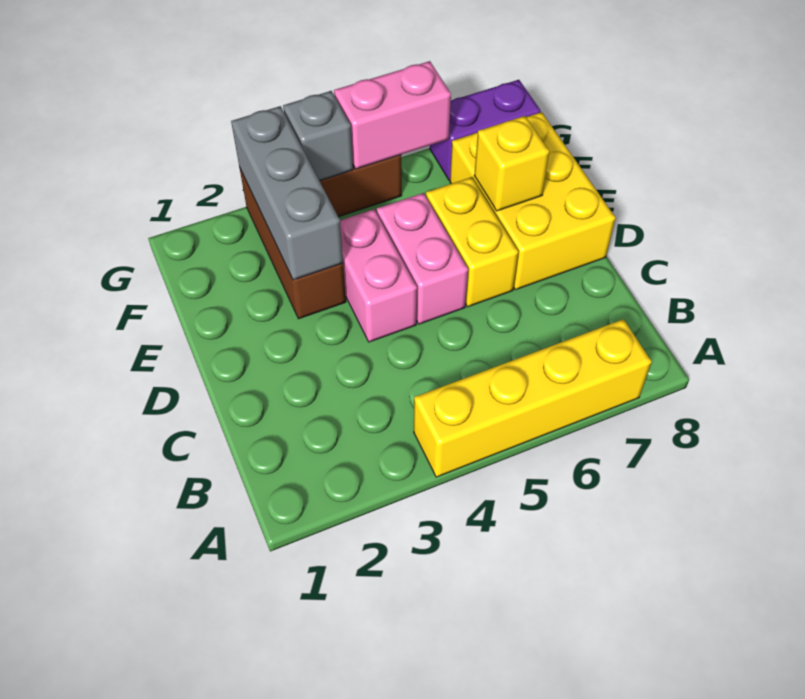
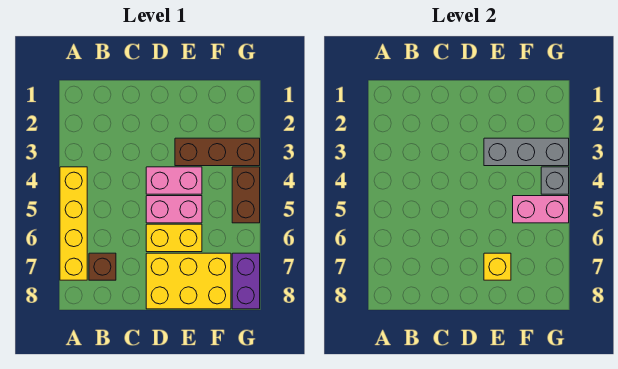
none -> brown 1x1 brick [89,253,116,280]
pink 1x2 brick [334,61,451,169] -> pink 1x2 brick turned to [513,196,569,223]

